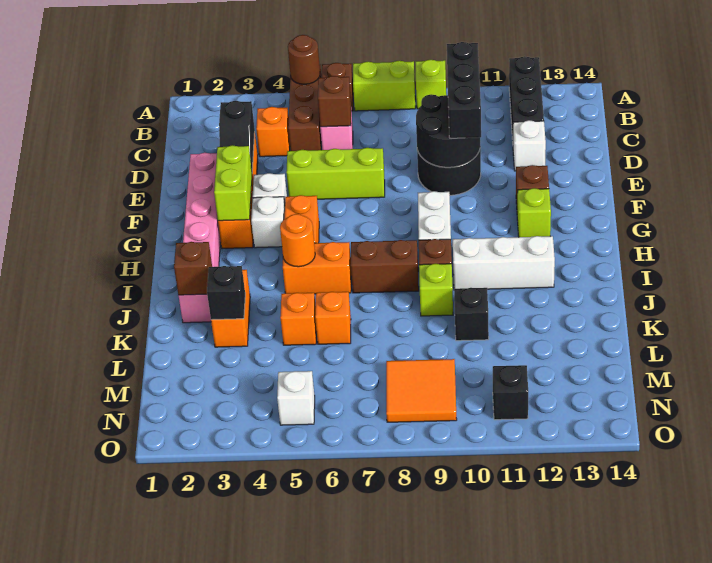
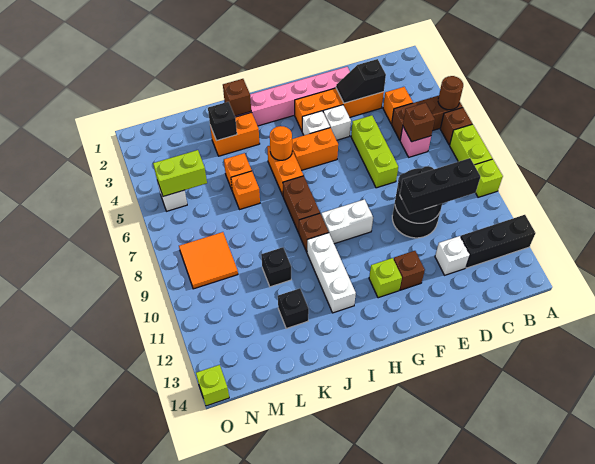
lime 1x2 brick [214,145,252,221] -> lime 1x2 brick moved to [153,150,207,197]
lime 1x1 brick [419,264,453,316] -> lime 1x1 brick moved to [196,365,229,406]
black 1x1 brick [493,365,528,420] -> black 1x1 brick moved to [278,288,309,328]

